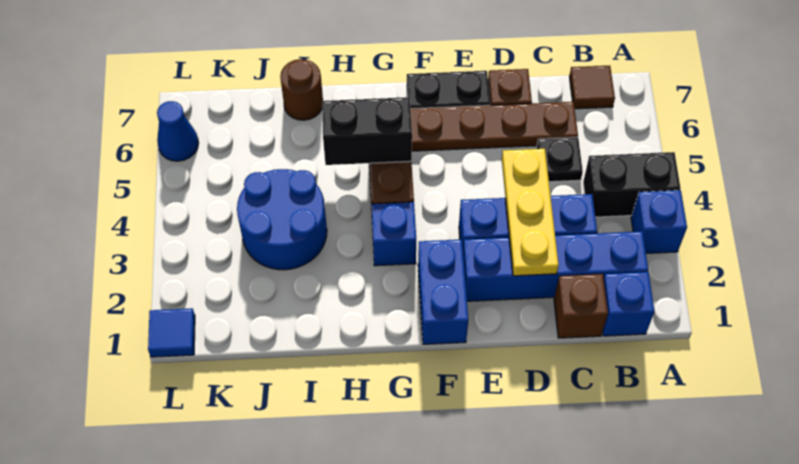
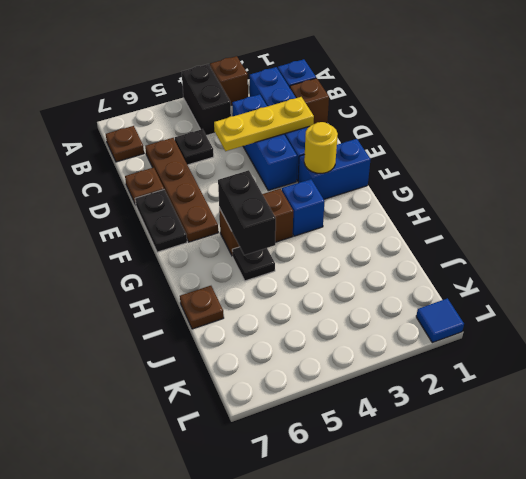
blue 1x1 brick [631,190,687,253] -> brown 1x1 brick [210,56,248,105]
brown 1x1 tile [569,66,615,109] -> brown 1x1 plate [106,126,144,162]
none -> yellow 1x1 round brick [304,122,338,173]
none -> black 1x1 plate [232,247,275,281]
blue 2x2 round brick [237,169,327,270] -> none
brown 1x1 round brick [280,59,323,120] -> brown 1x1 plate [180,286,224,329]
blue 1x1 cone [157,101,199,161] -> none

